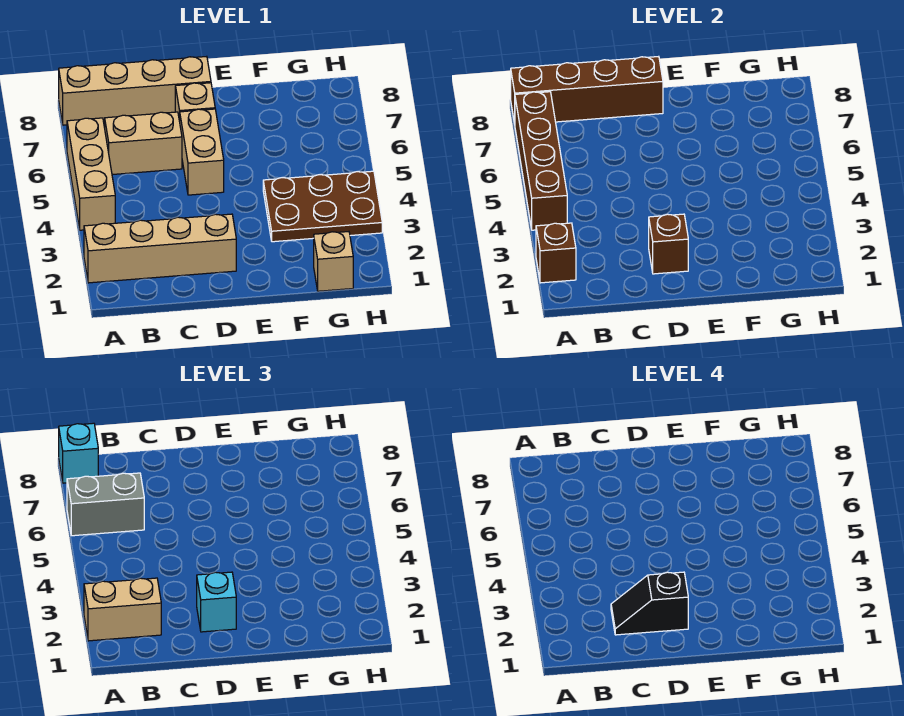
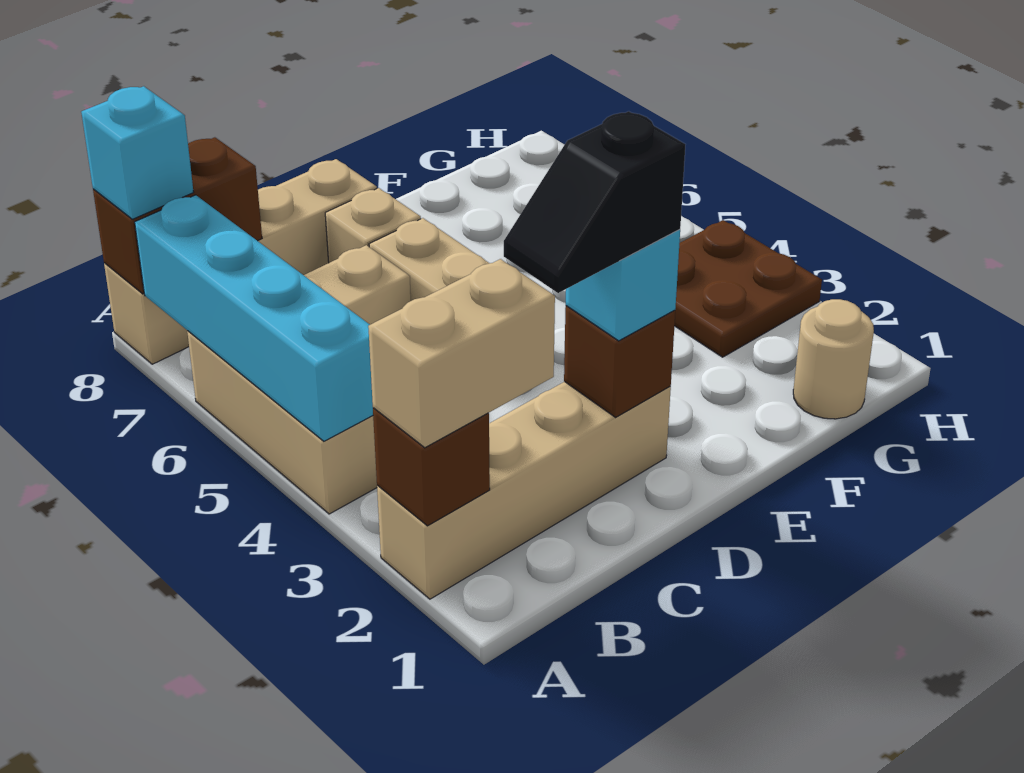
brown 1x4 brick [515,92,567,230] -> cyan 1x4 brick [135,195,373,441]
grey 1x2 brick [67,473,144,536] -> none
brown 1x4 brick [511,56,663,124] -> brown 1x2 brick [93,137,262,294]
brown 2x3 plate [263,171,382,242] -> brown 2x2 plate [674,220,822,357]
tan 1x1 brick [314,232,353,291] -> tan 1x1 round brick [793,299,874,419]

